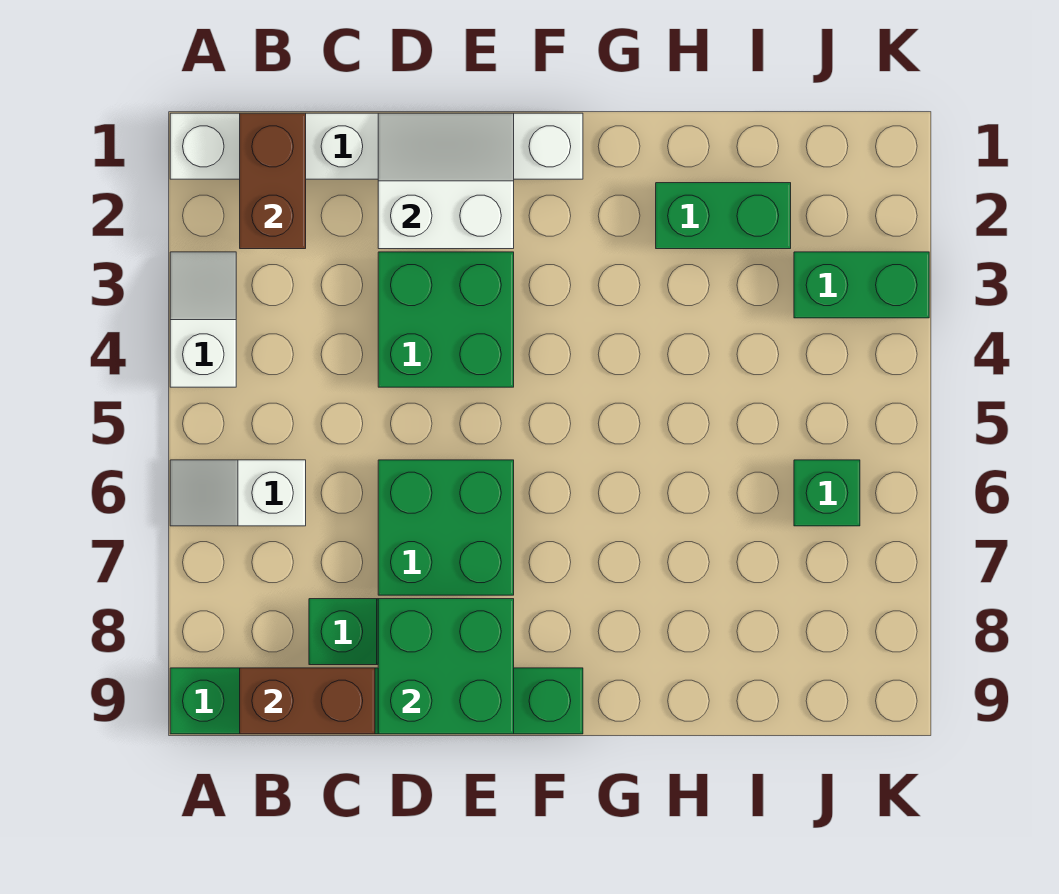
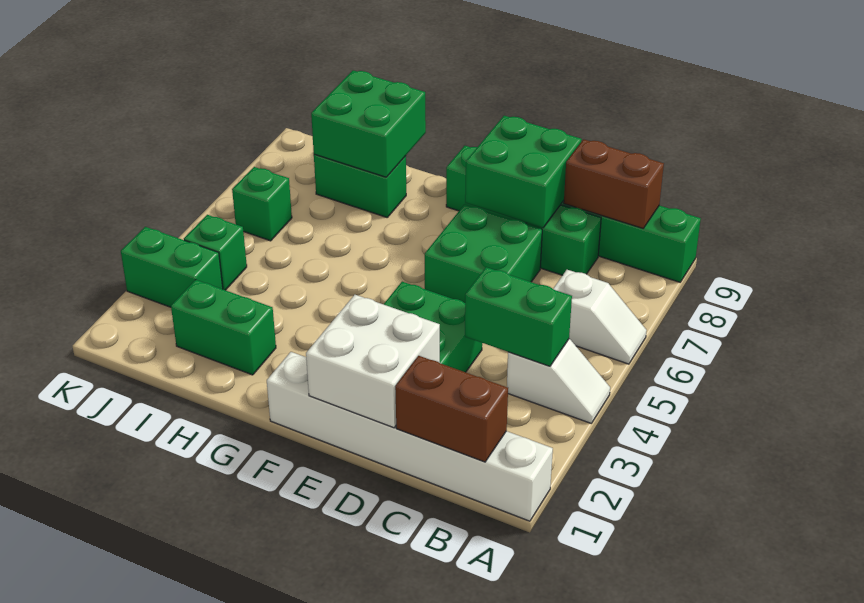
white 1x2 slope [170,252,236,387] -> white 1x2 slope turned to [507,339,610,423]
brown 1x2 brick [240,113,306,249] -> brown 1x2 brick turned to [395,356,508,462]
none -> green 1x2 brick [465,267,572,366]
white 2x2 slope [378,113,514,249] -> white 2x2 brick [306,295,440,428]
none -> green 1x2 brick [314,154,406,217]
none -> green 2x2 brick [311,70,426,177]
none -> green 1x1 brick [184,215,247,290]

